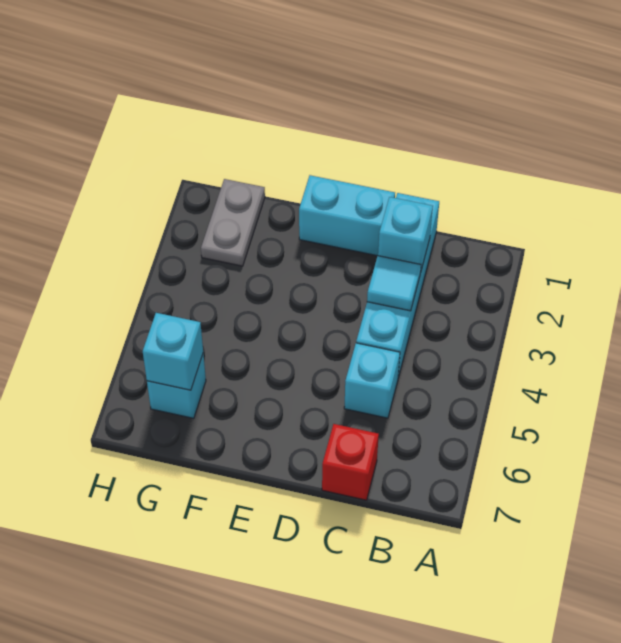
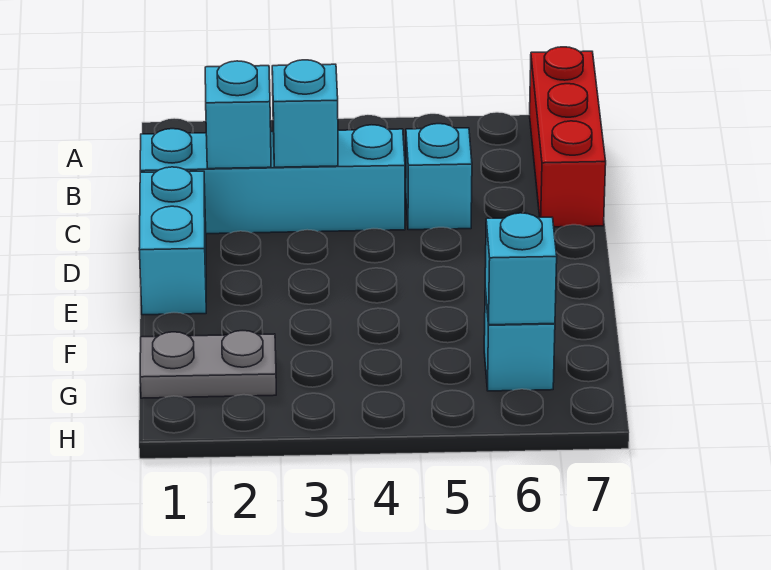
cyan 1x1 tile [367,256,421,311] -> cyan 1x1 brick [272,60,338,167]
red 1x1 brick [322,424,379,500] -> red 1x3 brick [530,47,606,227]

